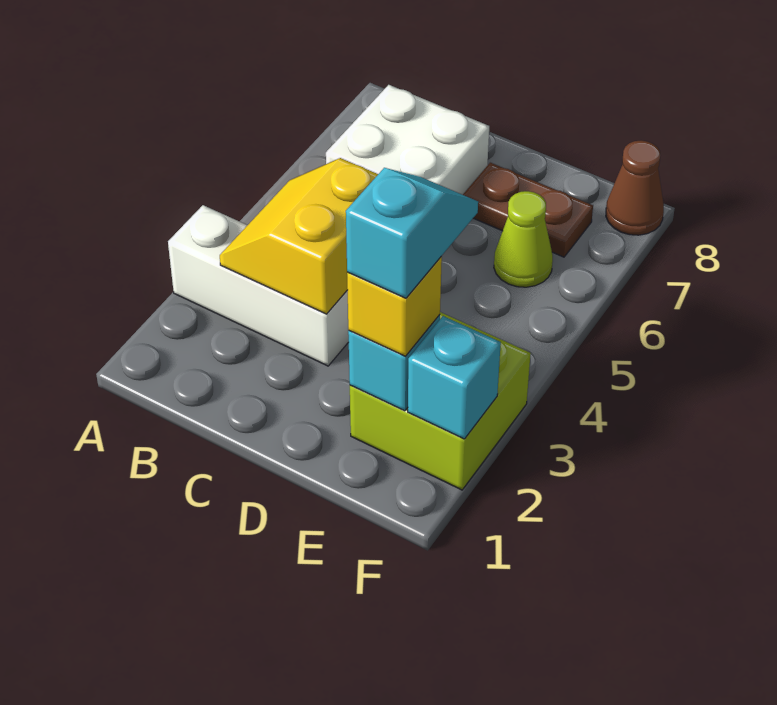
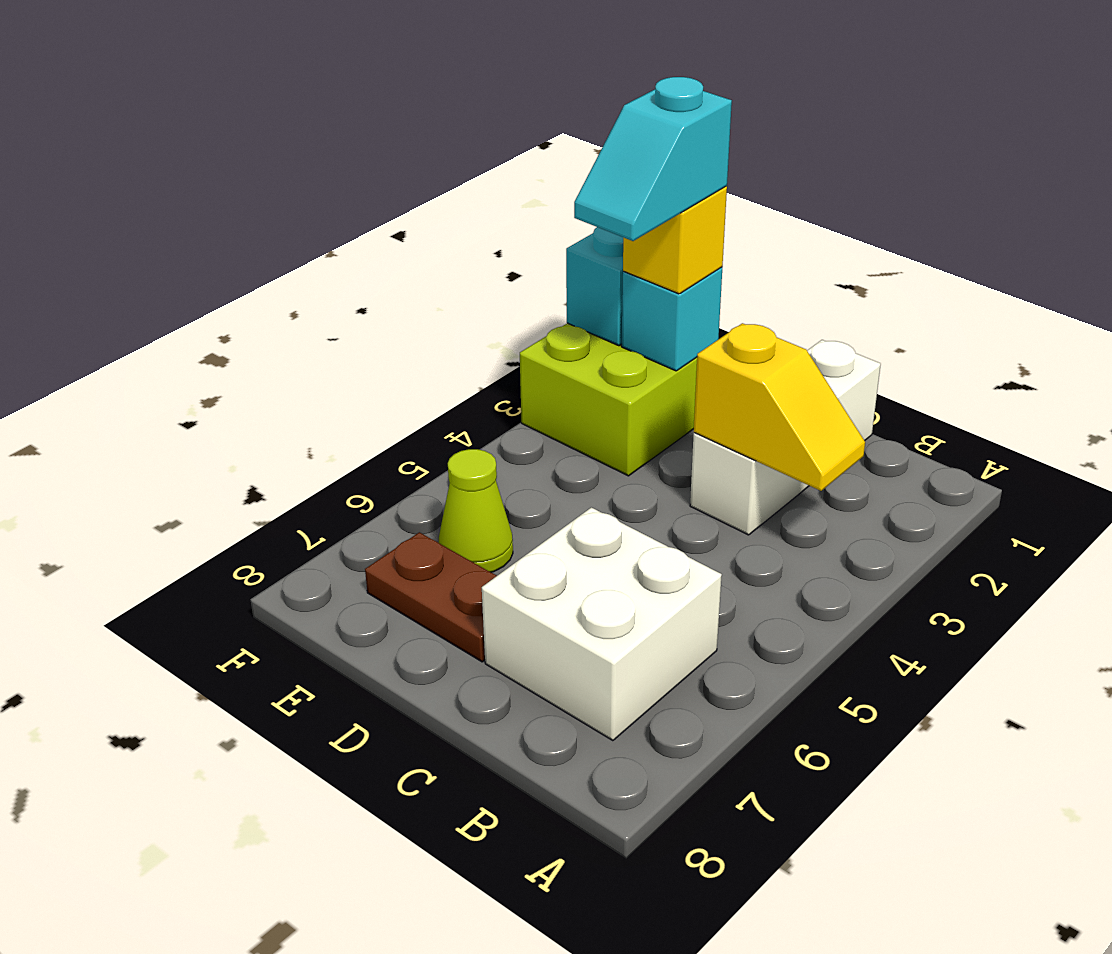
white 1x3 brick [168,205,349,366] -> white 1x3 brick turned to [690,340,881,535]
yellow 2x2 slope [220,158,378,314] -> yellow 1x2 slope [694,323,865,491]
brown 1x1 cone [606,141,664,235] -> none

